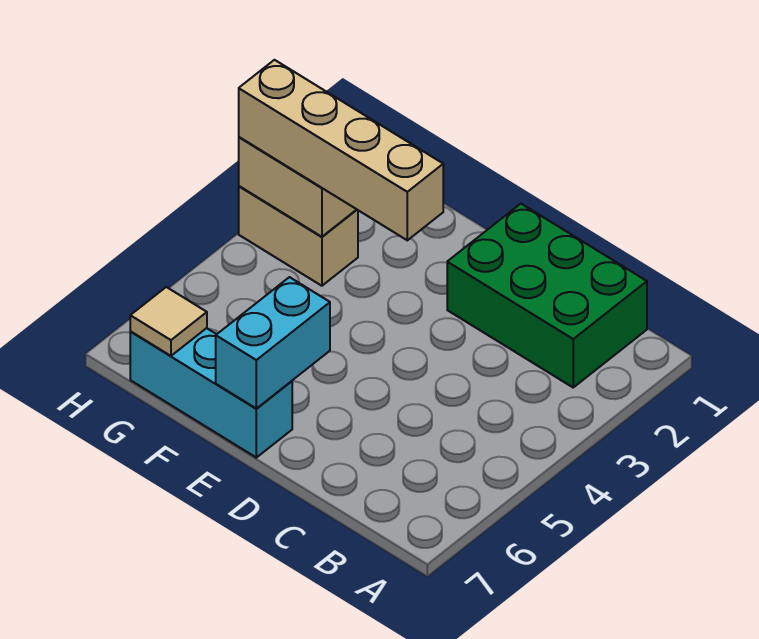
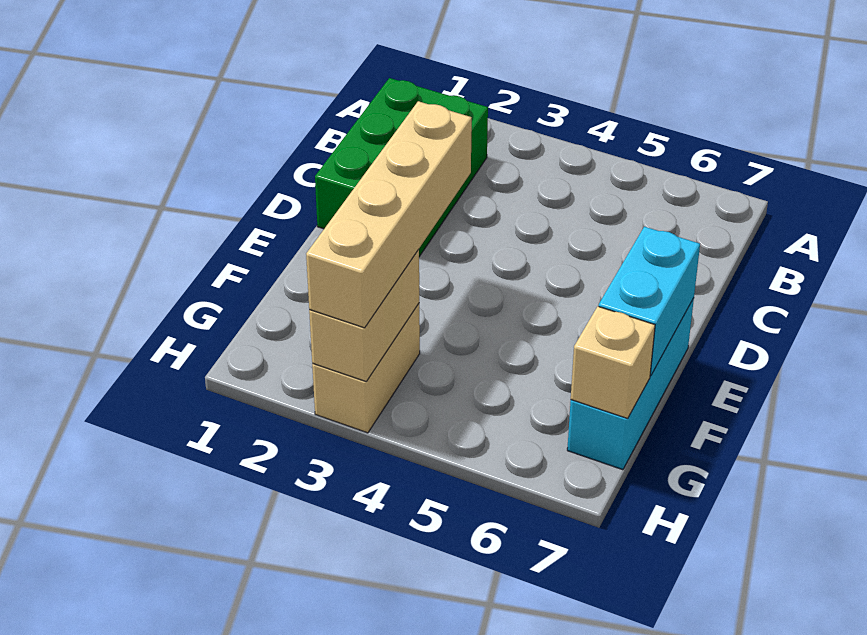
cyan 1x2 brick [216,277,330,408] -> cyan 1x2 brick turned to [599,227,700,376]
tan 1x1 tile [130,287,207,356] -> tan 1x1 brick [571,306,655,418]

